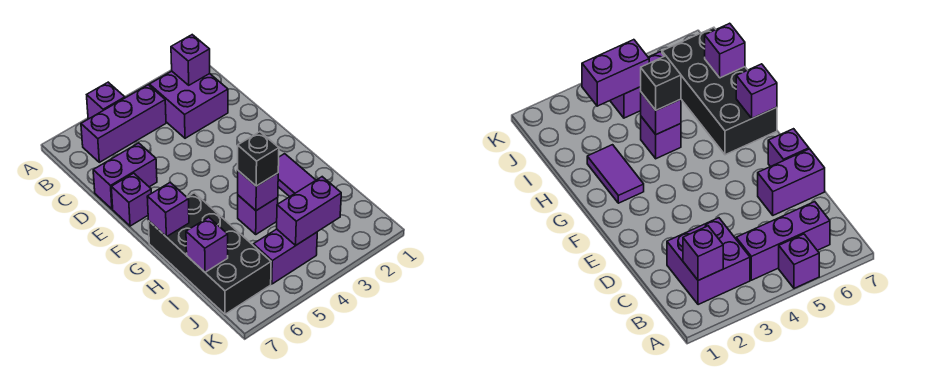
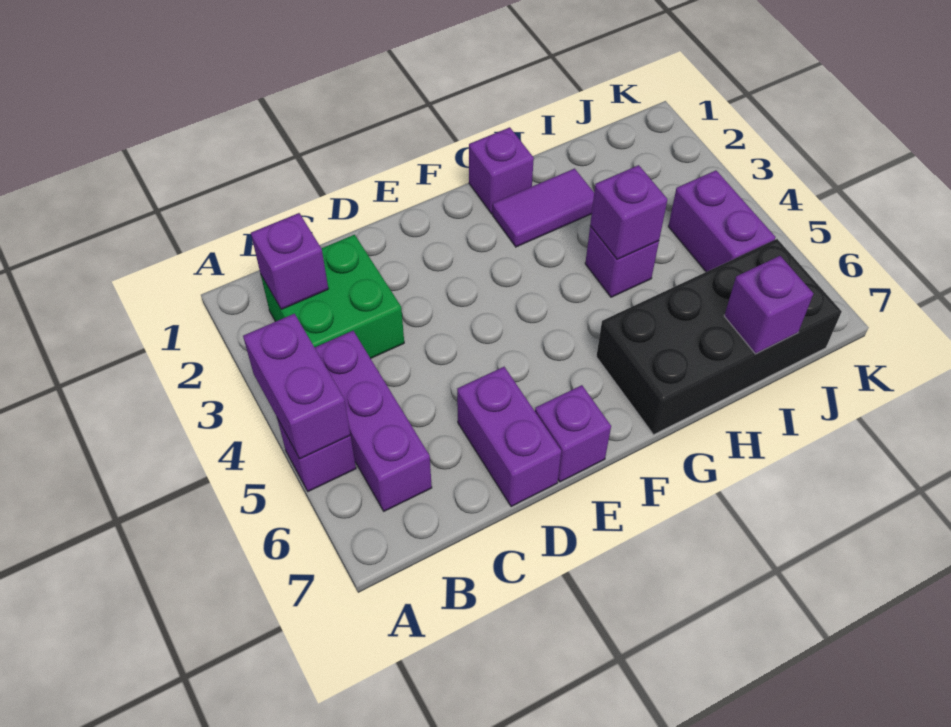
purple 2x2 brick [149,71,228,138] -> green 2x2 brick [261,235,404,358]
purple 1x1 brick [147,183,189,237] -> purple 1x1 brick moved to [469,127,534,214]
black 1x1 brick [238,132,279,186] -> none
purple 1x2 brick [277,177,341,245] -> purple 1x2 brick moved to [243,314,350,459]

